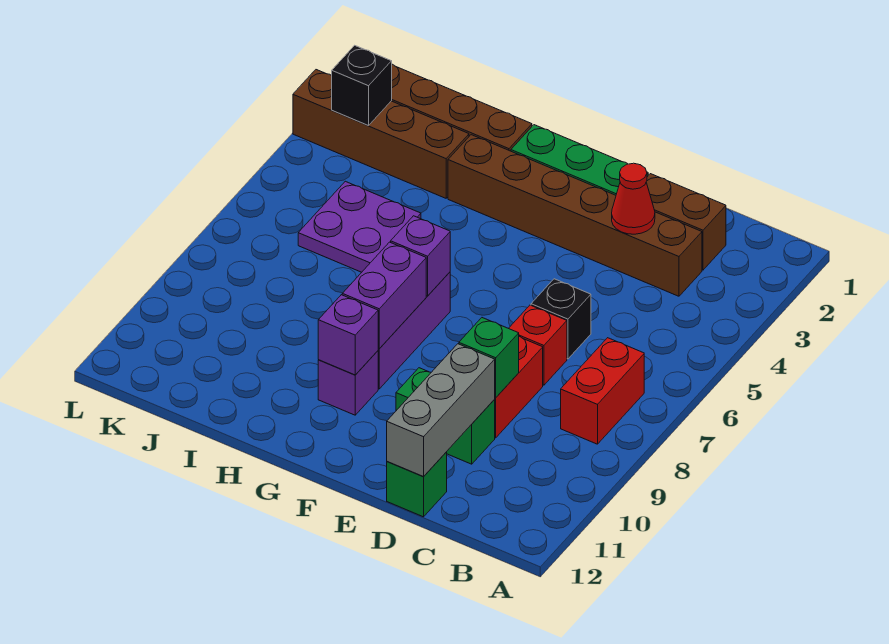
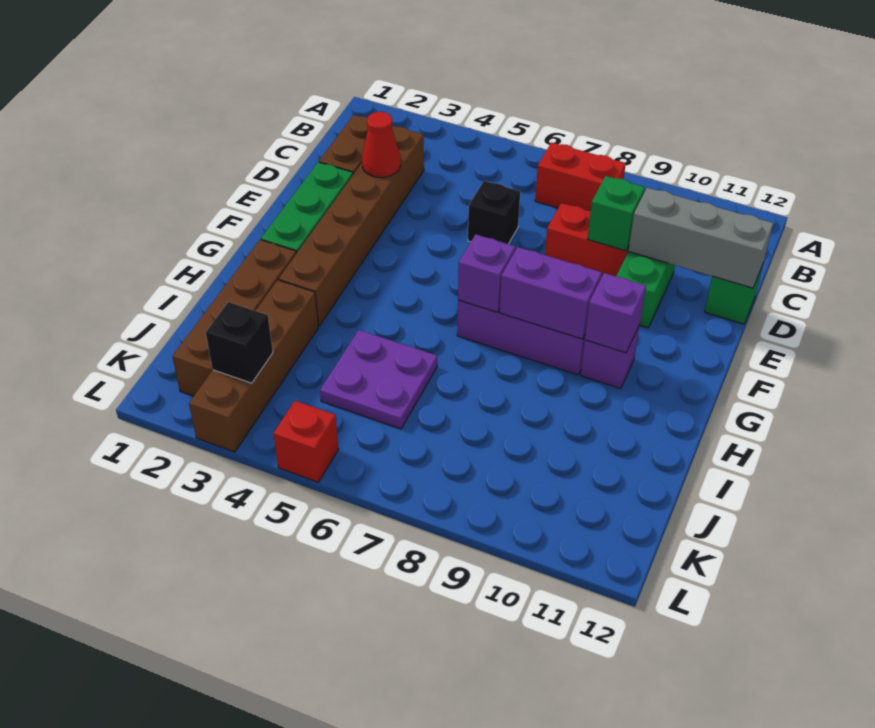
red 1x1 brick [509,305,567,385] -> red 1x1 brick moved to [273,401,338,482]

